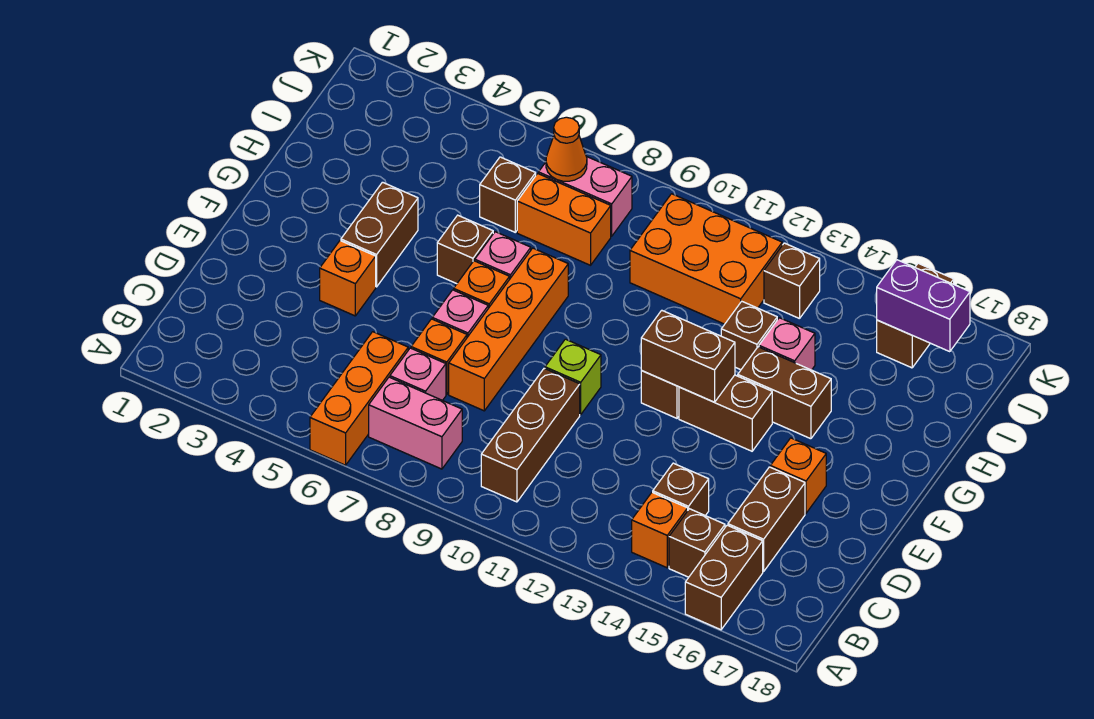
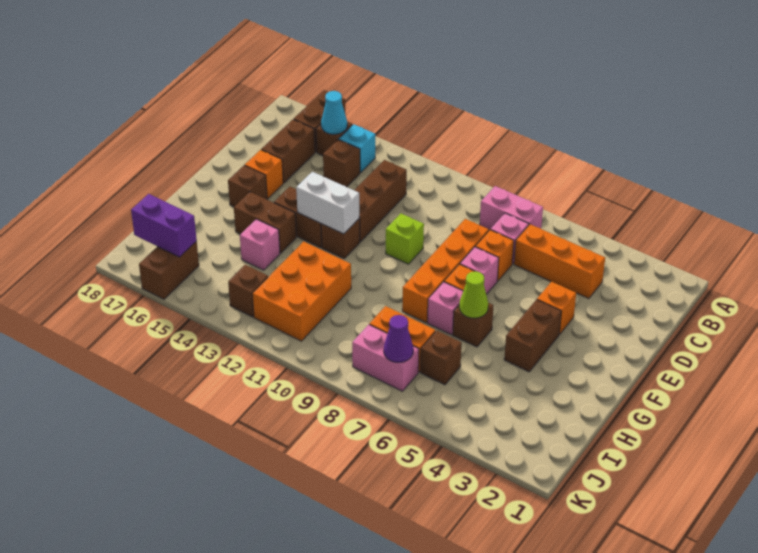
orange 1x3 brick [310,332,408,465] -> orange 1x3 brick turned to [514,224,605,299]
brown 1x3 brick [481,368,580,502] -> brown 1x3 brick moved to [354,160,407,242]
orange 1x1 brick [632,492,688,568] -> cyan 1x1 brick [339,124,375,173]
none -> cyan 1x1 cone [321,91,347,134]
brown 1x2 brick [641,310,735,402] -> white 1x2 brick [296,172,359,234]
none -> lime 1x1 cone [459,271,488,318]
brown 1x1 brick [721,301,777,370] -> brown 1x1 brick moved to [228,165,267,207]
orange 2x3 brick [630,194,782,324] -> orange 2x3 brick turned to [252,242,351,341]
orange 1x1 cone [546,117,587,181] -> purple 1x1 cone [384,315,413,362]

